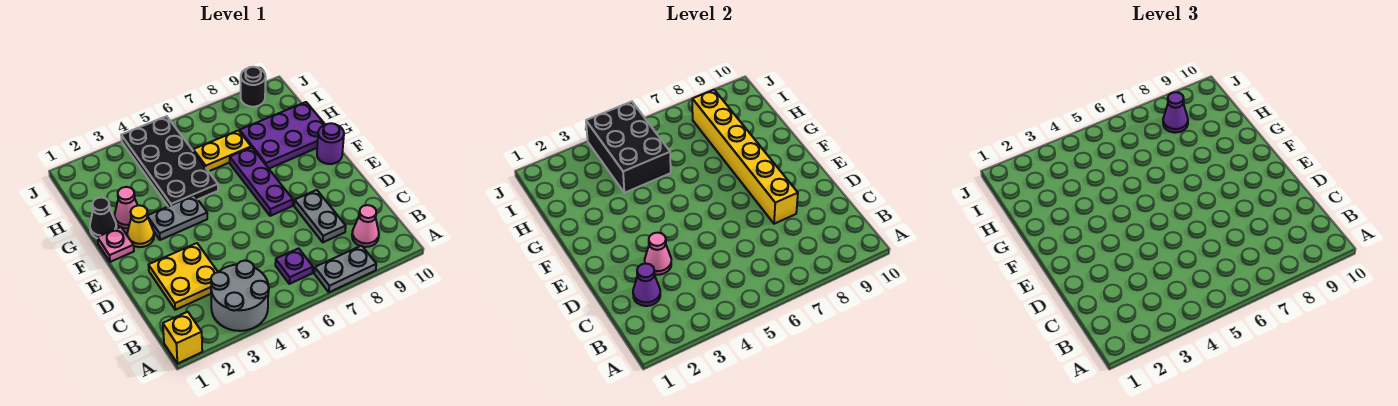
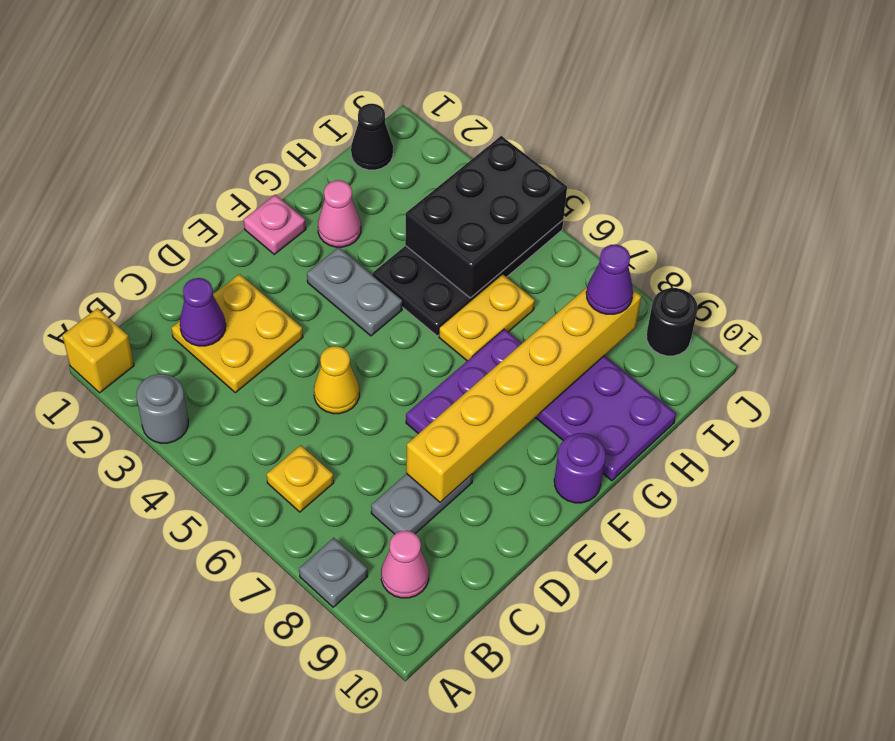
grey 2x2 round brick [211,261,269,331] -> grey 1x1 round brick [136,374,188,443]
grey 1x2 plate [314,246,376,292] -> grey 1x1 plate [299,538,368,607]
purple 1x1 plate [275,248,313,284] -> yellow 1x1 plate [267,445,334,512]
pink 1x1 cone [645,233,671,275] -> none
yellow 1x1 cone [127,205,154,247] -> yellow 1x1 cone moved to [314,346,359,414]
black 1x1 cone [90,197,116,238] -> black 1x1 cone moved to [351,104,393,170]
yellow 1x2 plate [193,130,251,171] -> yellow 1x2 plate turned to [439,274,535,361]

